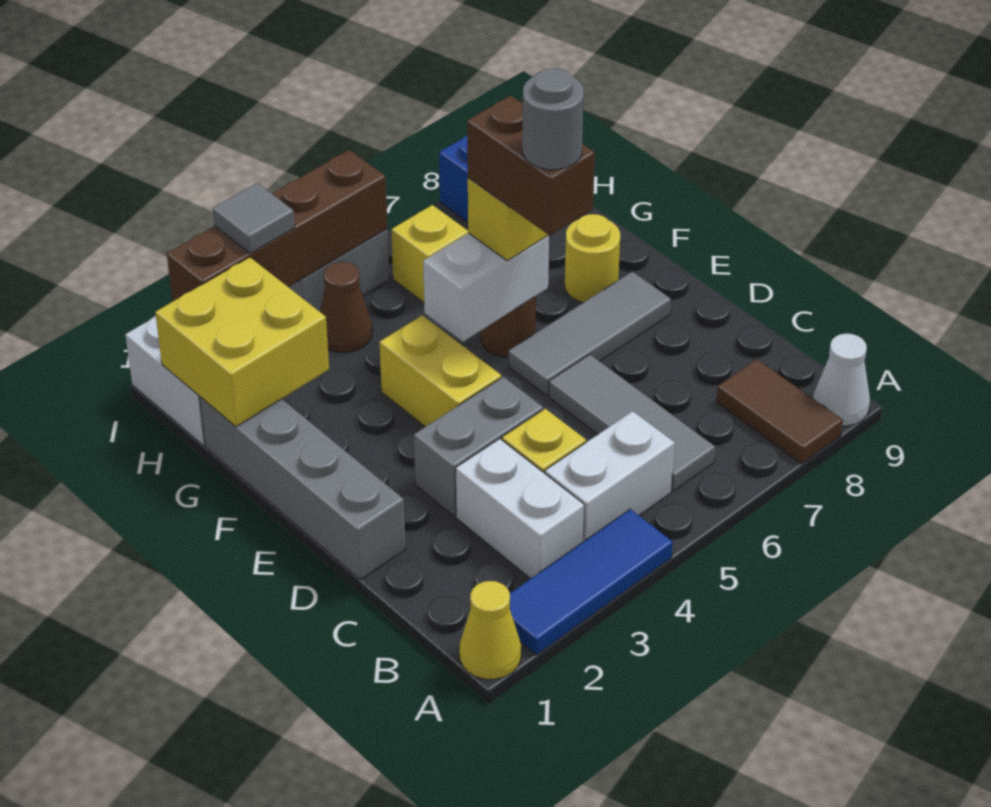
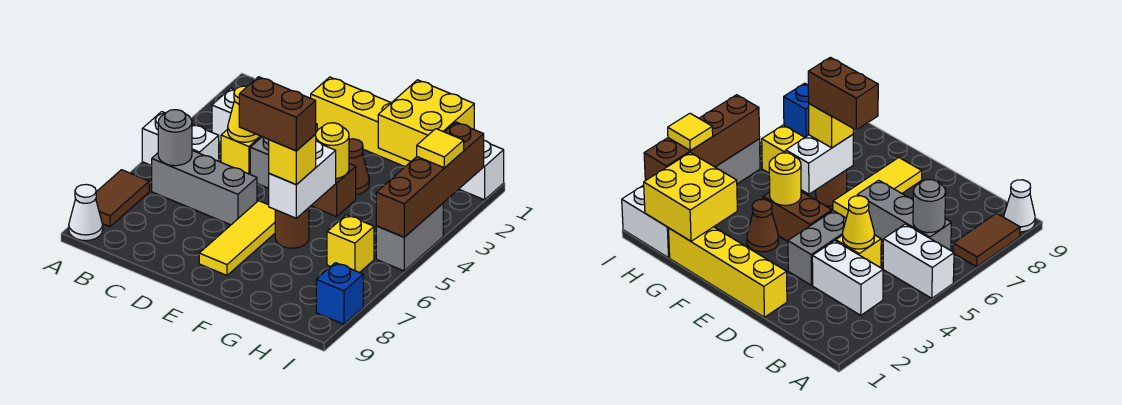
yellow 1x1 cone [459,581,521,680] -> yellow 1x1 cone moved to [228,86,260,142]
blue 1x3 tile [510,509,673,655] -> none
brown 1x2 tile [717,360,843,464] -> brown 1x2 tile turned to [96,170,149,227]
white 1x2 brick [545,411,675,542] -> white 1x2 brick turned to [142,112,219,166]
grey 1x3 tile [549,355,715,491] -> grey 1x3 brick [152,151,257,225]
grey 1x4 brick [200,397,405,580] -> yellow 1x4 brick [311,77,411,167]
yellow 1x2 brick [380,315,501,427] -> brown 1x2 brick [311,164,356,217]
grey 1x3 tile [509,272,671,395] -> yellow 1x3 tile [199,201,275,275]
grey 1x1 round brick [522,68,584,170] -> grey 1x1 round brick moved to [158,110,192,166]
yellow 1x1 round brick [565,214,620,303] -> yellow 1x1 round brick moved to [316,123,349,178]
brown 1x1 cone [320,262,372,352] -> brown 1x1 cone moved to [349,139,369,195]
grey 1x1 tile [213,183,295,253] -> yellow 1x1 tile [417,129,464,168]

